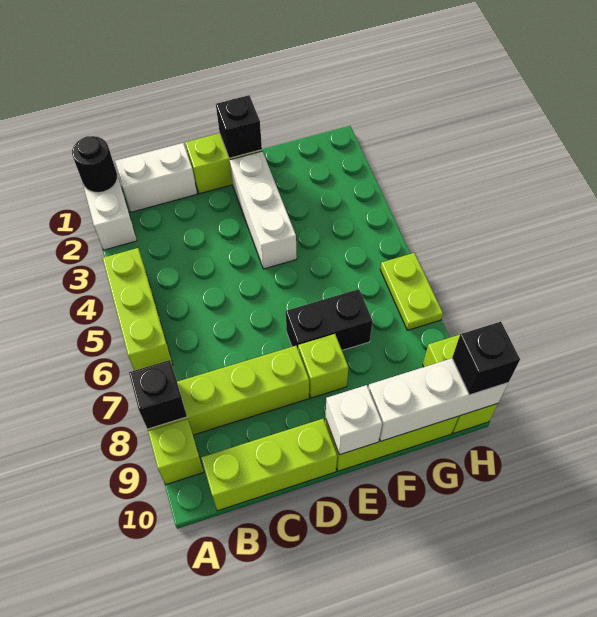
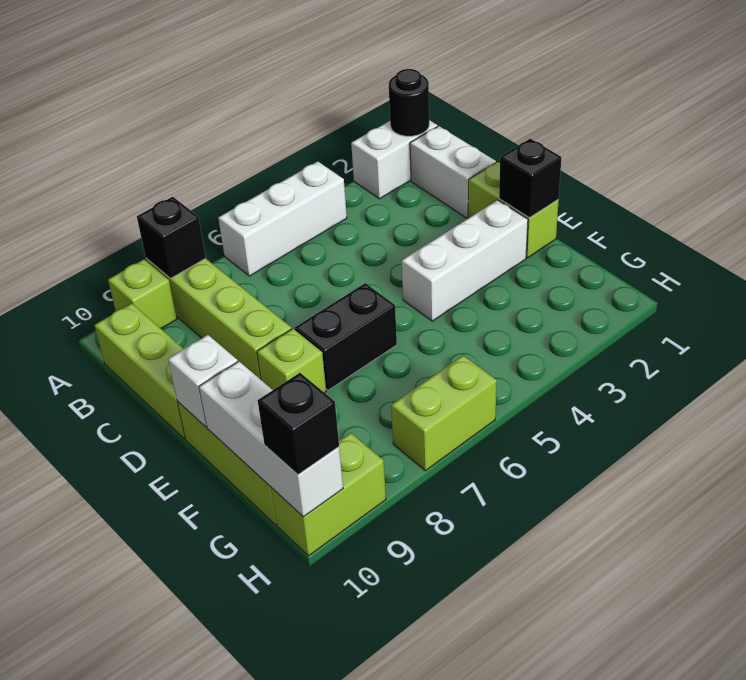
lime 1x3 brick [103,248,173,370] -> white 1x3 brick [218,161,347,276]
black 1x2 brick [286,289,373,350] -> black 1x2 brick turned to [295,283,397,390]
lime 1x2 plate [380,253,443,330] -> lime 1x2 brick [391,356,497,471]

